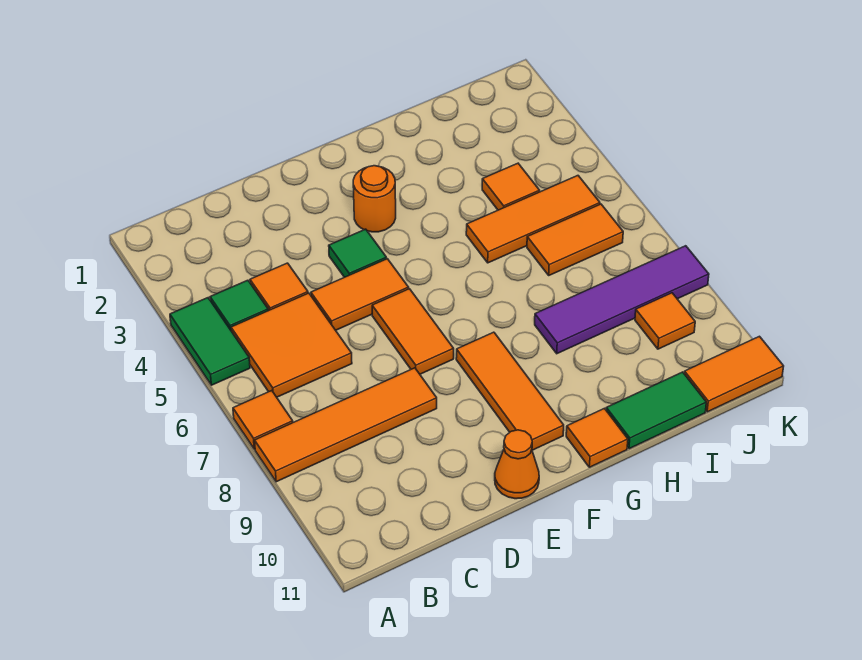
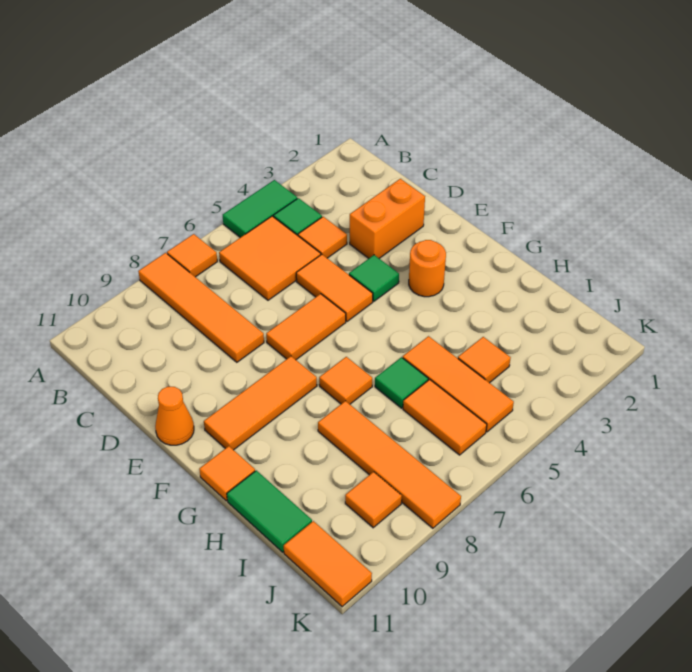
none -> orange 1x2 brick [350,179,425,258]
none -> orange 1x1 tile [319,357,372,404]
none -> green 1x1 tile [375,357,428,408]
purple 1x4 tile [535,246,709,354] -> orange 1x4 tile [318,401,461,528]

